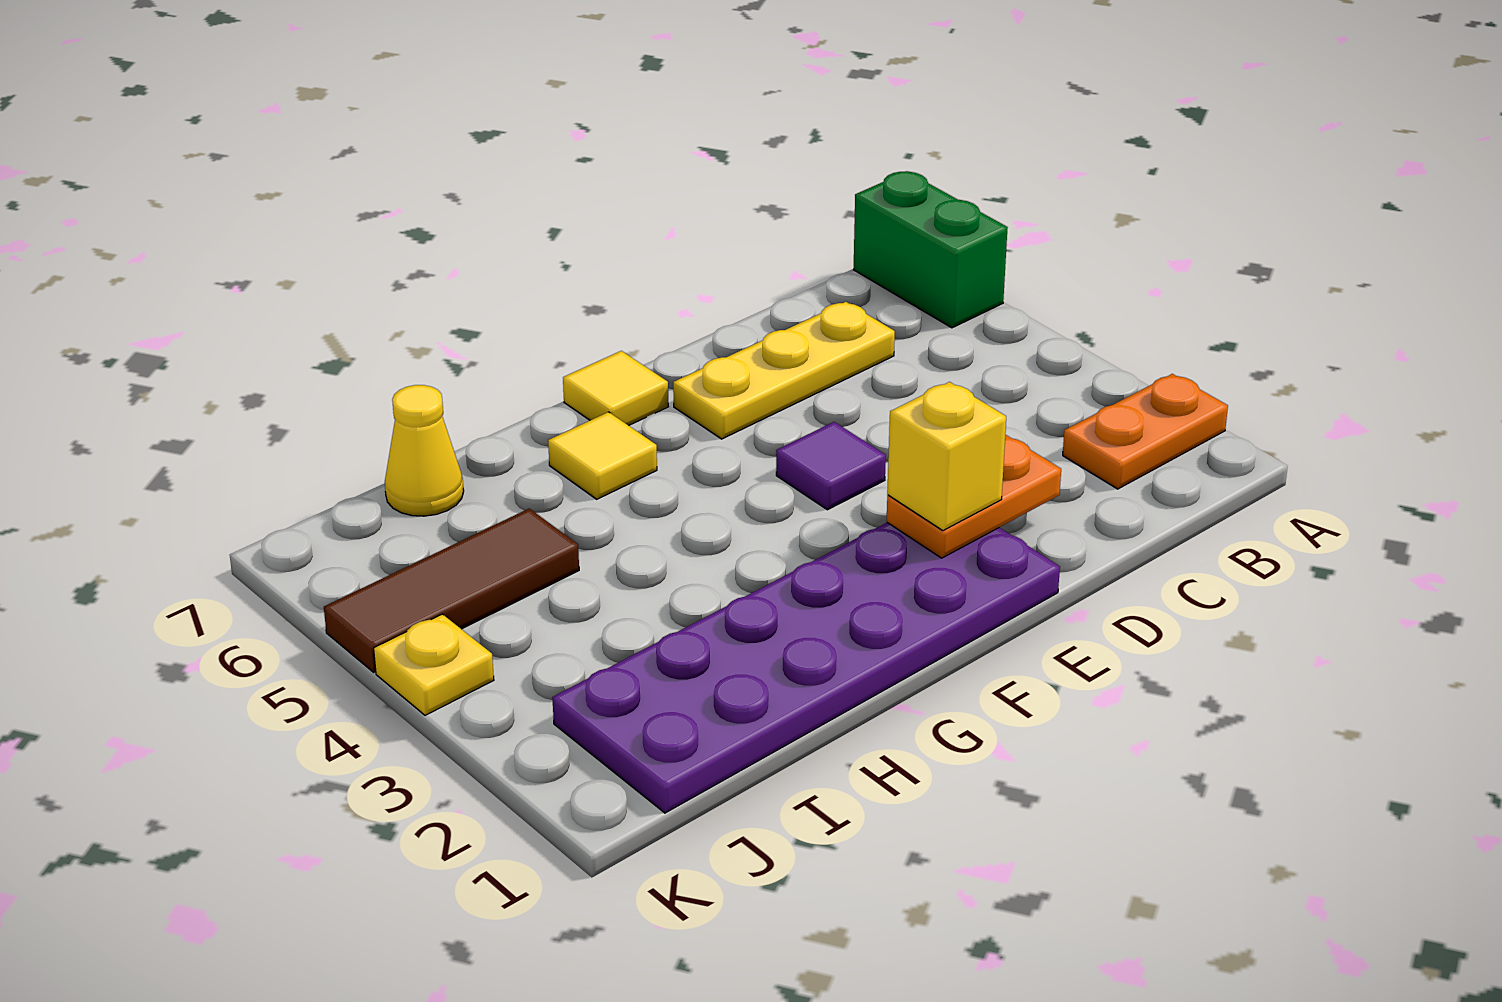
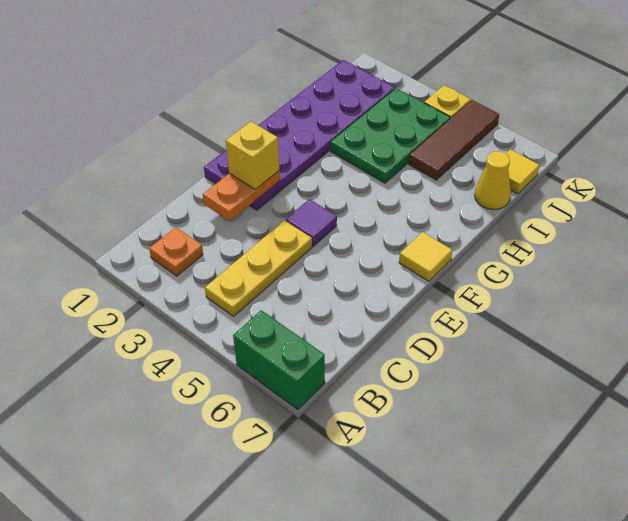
orange 1x2 plate [1063,374,1228,489] -> orange 1x1 plate [149,227,203,276]
yellow 1x3 plate [673,302,895,439] -> yellow 1x3 plate moved to [205,220,312,316]
yellow 1x1 tile [548,412,657,499] -> yellow 1x1 tile moved to [506,149,539,194]
none -> green 2x3 plate [331,88,450,183]

